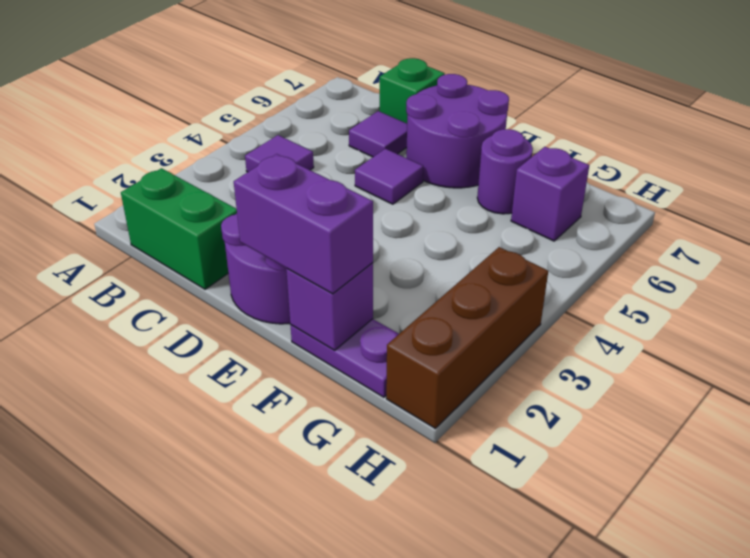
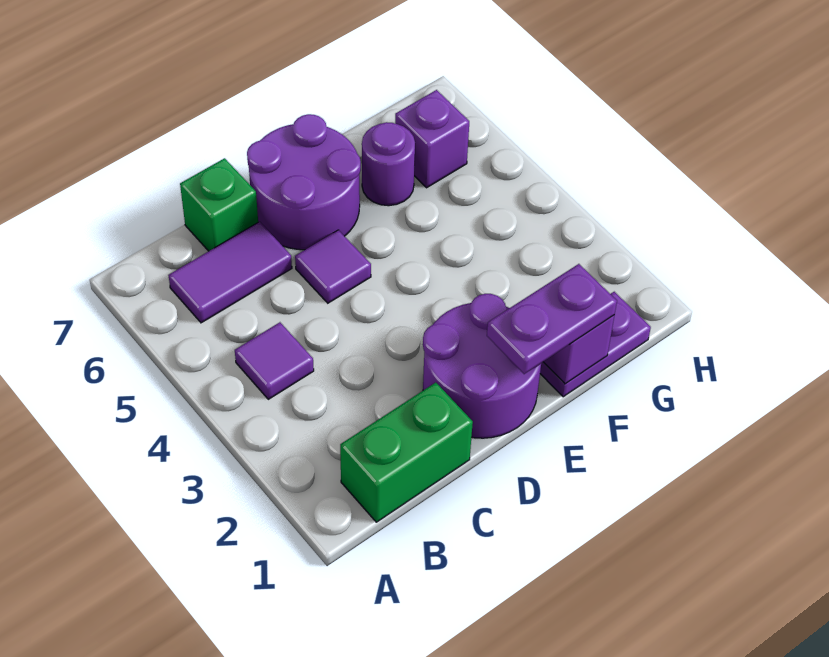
purple 1x1 tile [349,111,407,157] -> purple 1x2 tile [168,222,292,323]
purple 1x2 brick [234,154,373,294] -> purple 1x2 plate [487,264,617,374]
brown 1x3 brick [386,247,548,428] -> none

